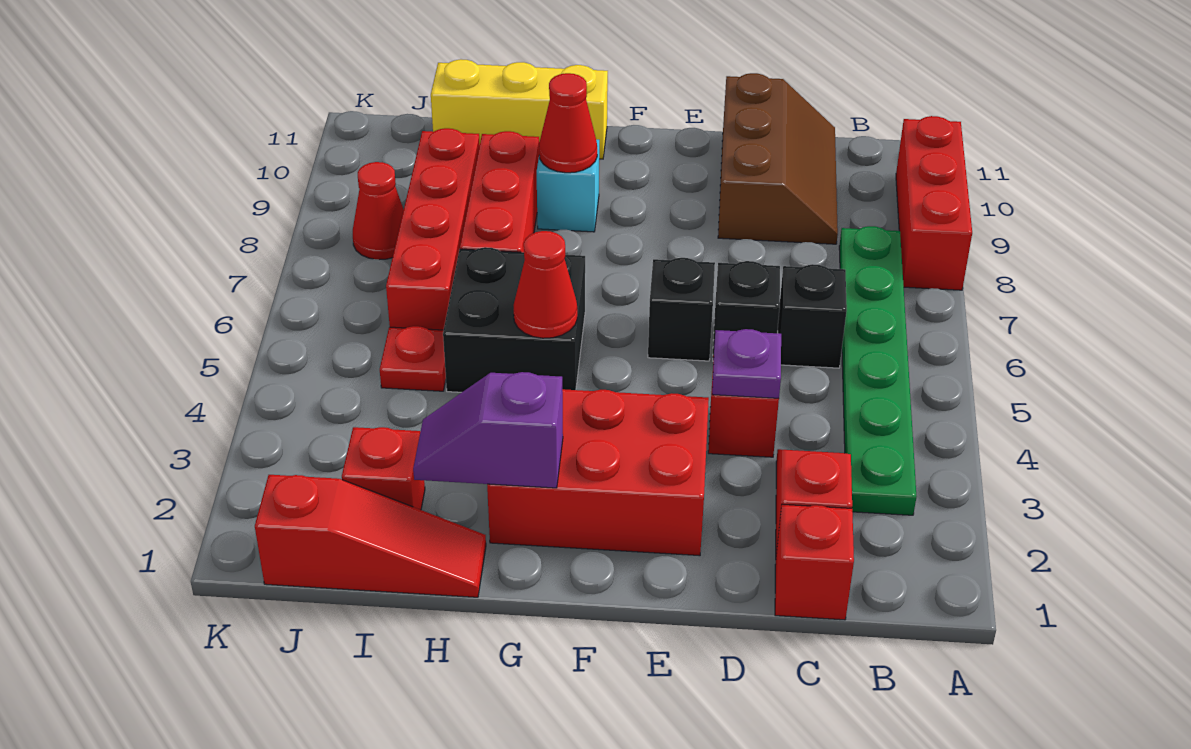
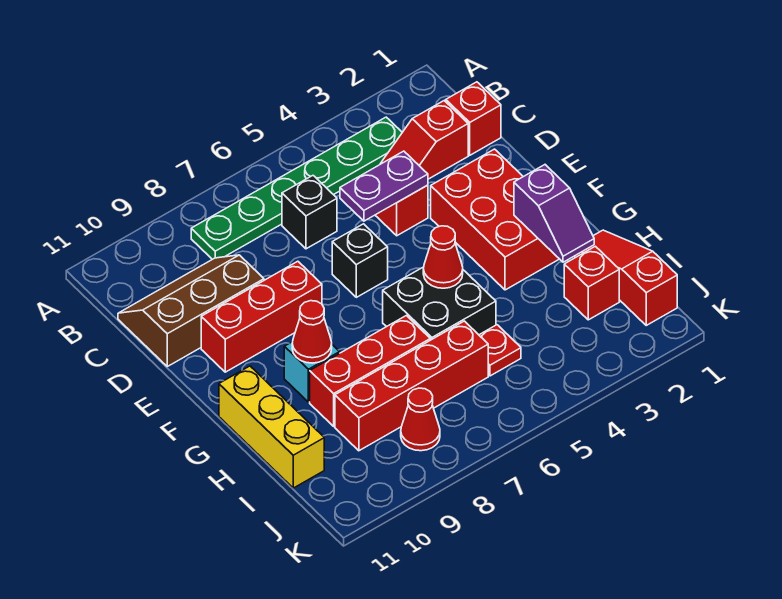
red 1x3 brick [896,116,972,290] -> red 1x3 brick moved to [201,261,322,372]
purple 1x1 plate [712,329,781,398] -> purple 1x2 plate [340,151,428,221]
black 1x1 brick [713,261,780,360] -> none

